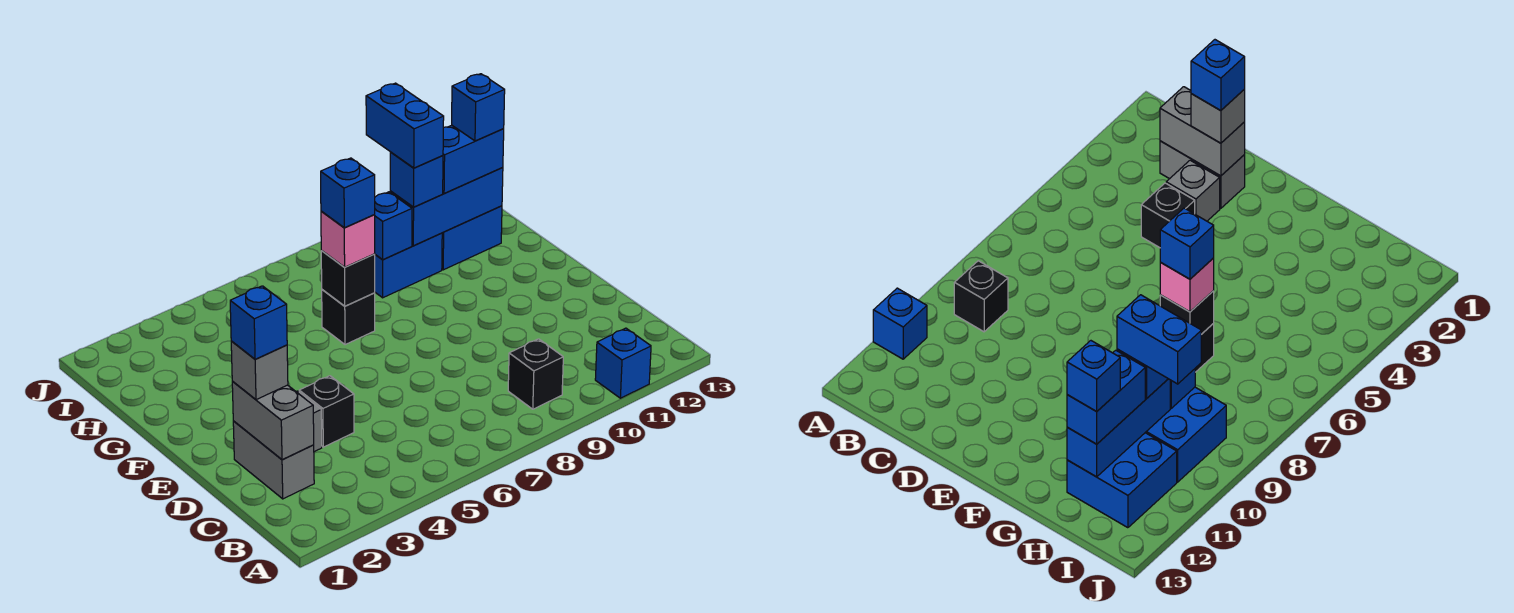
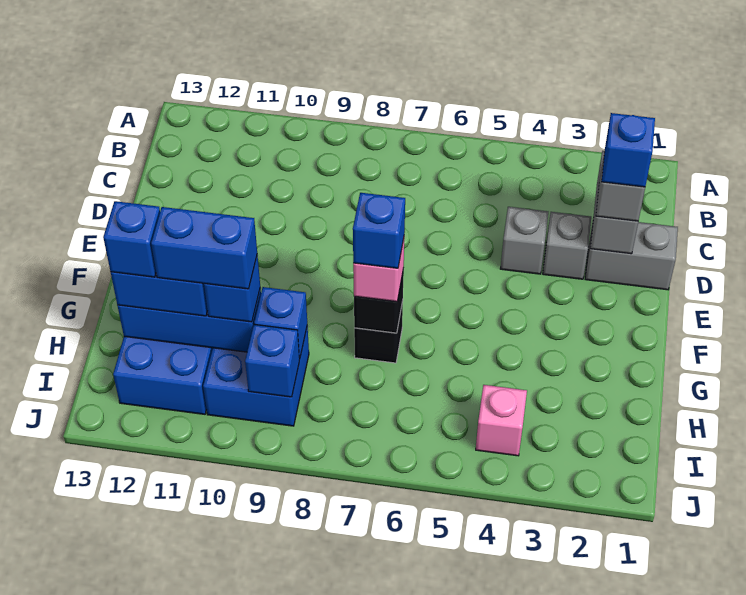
blue 1x1 brick [595,328,651,398] -> blue 1x1 brick moved to [245,324,299,397]
black 1x1 brick [508,339,563,409] -> none
grey 1x2 brick [233,421,314,499] -> grey 1x2 brick turned to [585,222,678,290]
black 1x1 brick [299,376,354,447] -> grey 1x1 brick [500,207,548,274]
blue 1x2 brick [366,83,444,168] -> blue 1x2 brick turned to [151,207,257,289]
none -> pink 1x1 brick [476,385,527,456]

